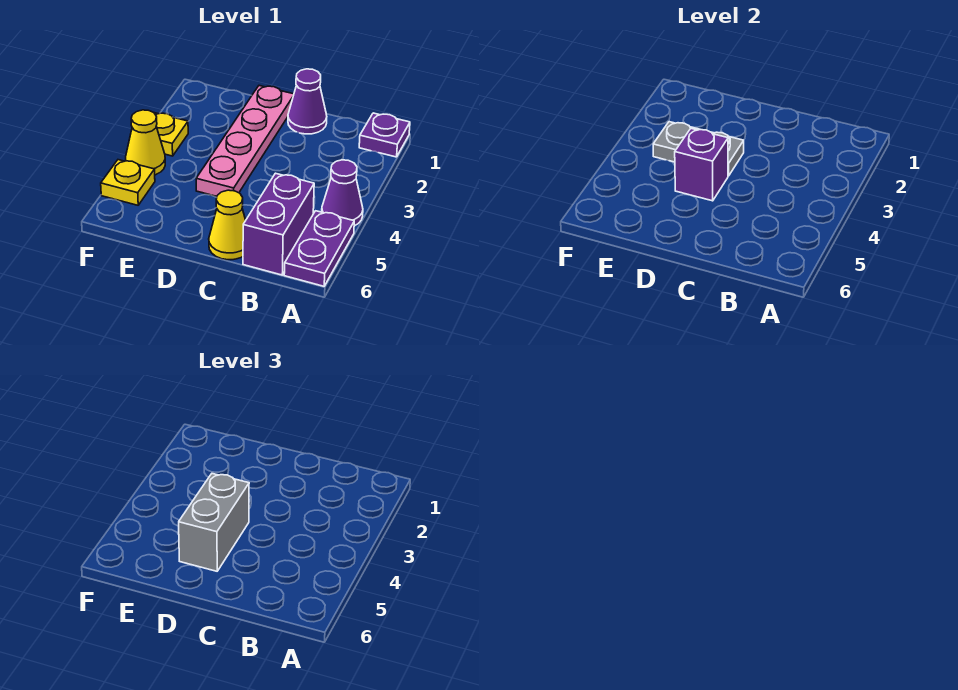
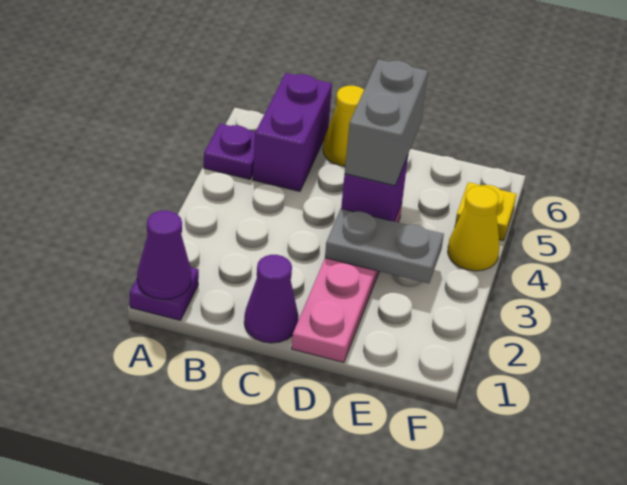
purple 1x1 cone [322,160,363,226] -> purple 1x1 cone moved to [137,211,191,299]
purple 1x2 plate [284,211,354,286] -> purple 1x1 plate [204,124,255,179]
yellow 1x1 plate [155,113,188,156] -> none

